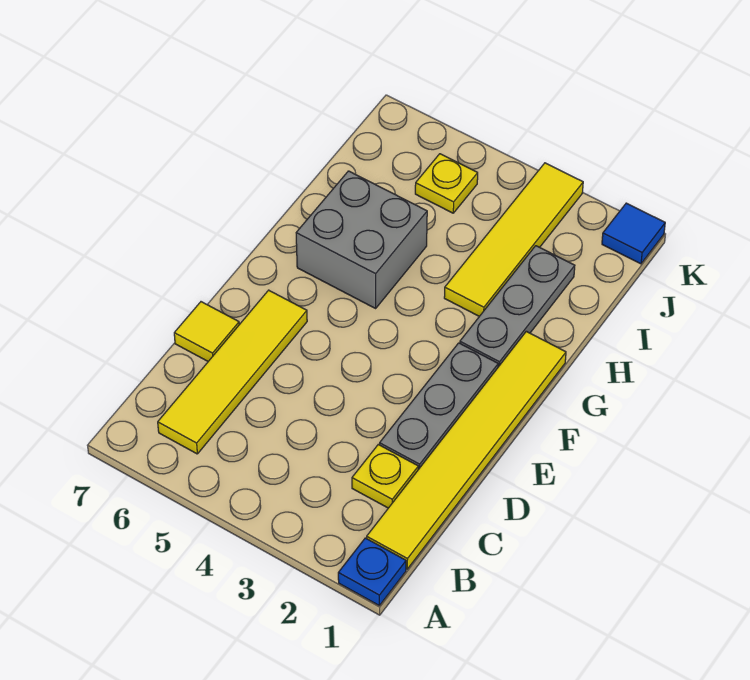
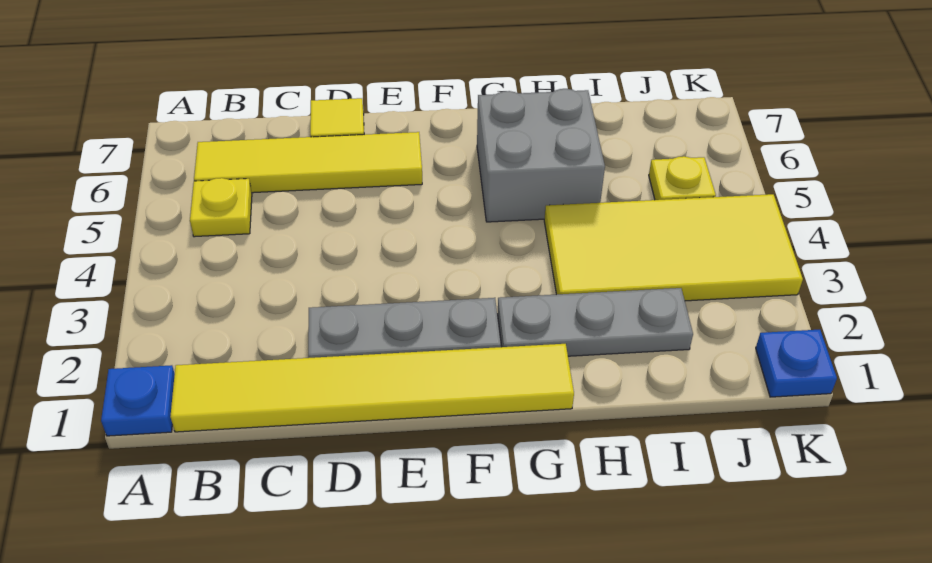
yellow 1x1 plate [352,445,418,508] -> yellow 1x1 plate moved to [190,178,252,237]
yellow 1x4 tile [444,163,583,316] -> yellow 2x4 tile [544,194,803,301]
blue 1x1 tile [602,203,665,264] -> blue 1x1 plate [756,330,837,397]

